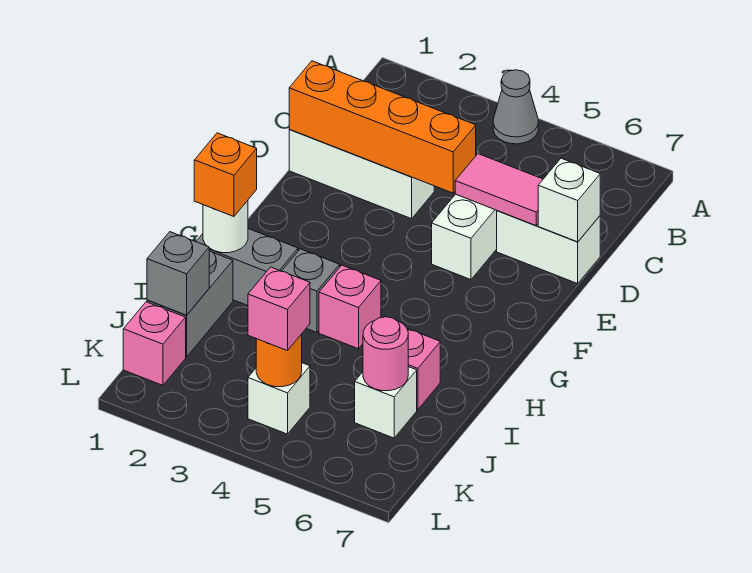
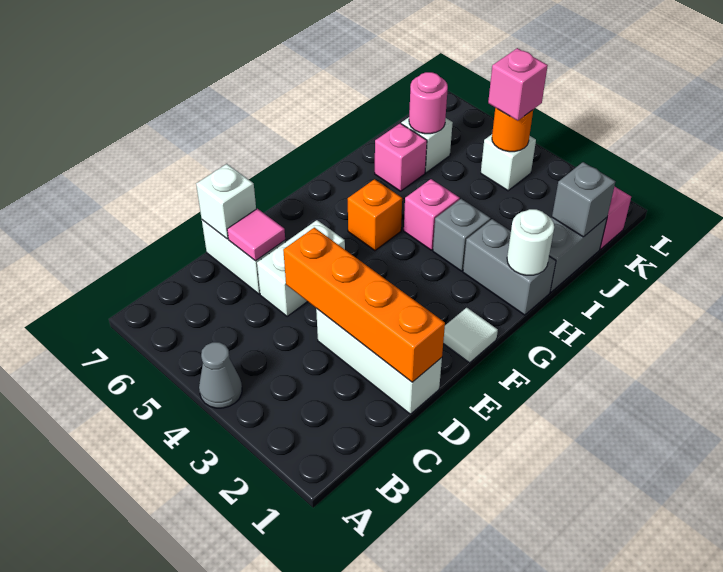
pink 1x2 tile [455,154,543,225] -> pink 1x1 tile [227,209,285,261]
none -> white 1x1 tile [443,308,498,363]
orange 1x1 brick [194,133,257,217] -> orange 1x1 brick moved to [348,179,402,251]

